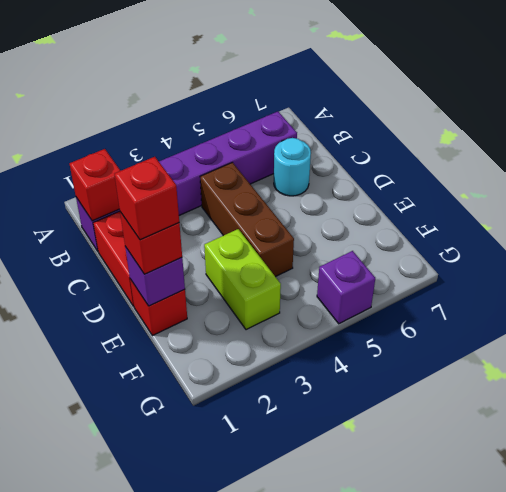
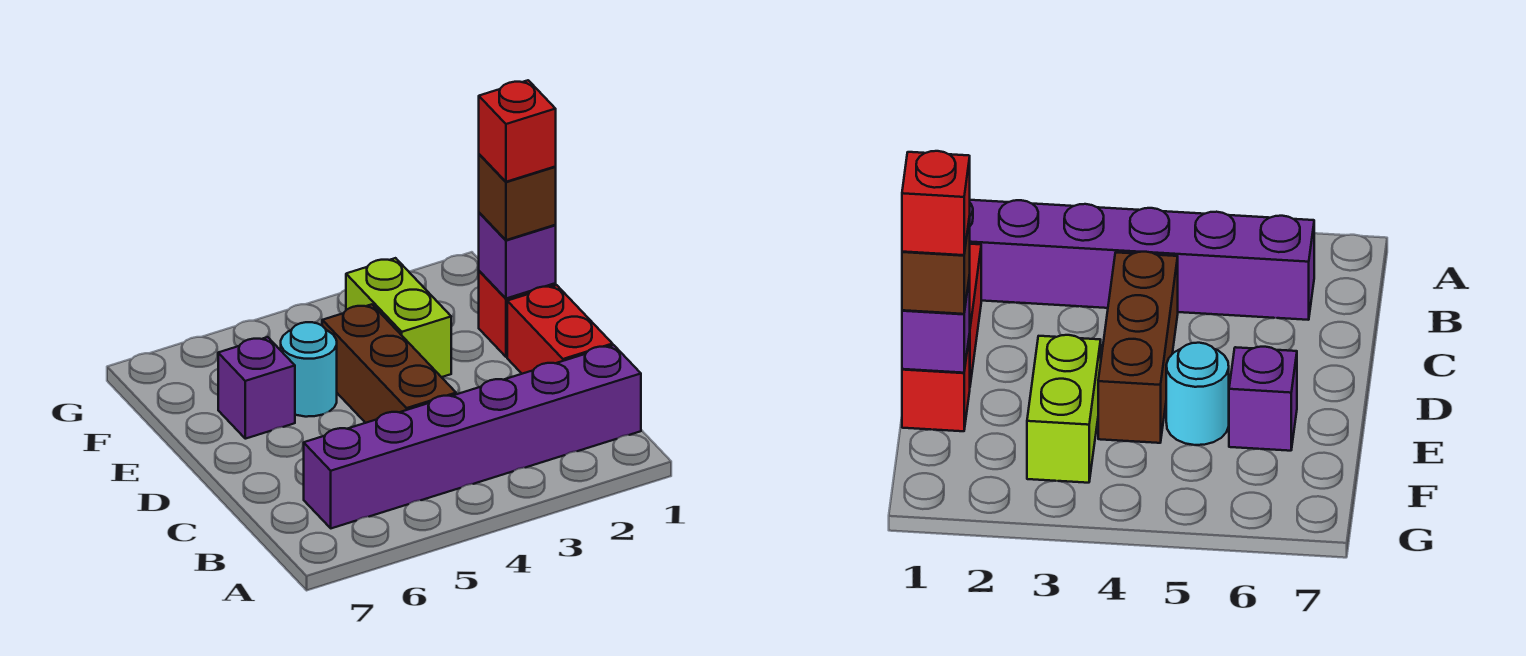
red 1x1 brick [69,149,120,221] -> none
cyan 1x1 round brick [274,138,311,196] -> cyan 1x1 round brick moved to [281,322,337,417]
red 1x1 brick [120,212,182,274] -> brown 1x1 brick [479,154,556,240]
purple 1x1 brick [317,251,375,324] -> purple 1x1 brick moved to [218,337,295,439]

